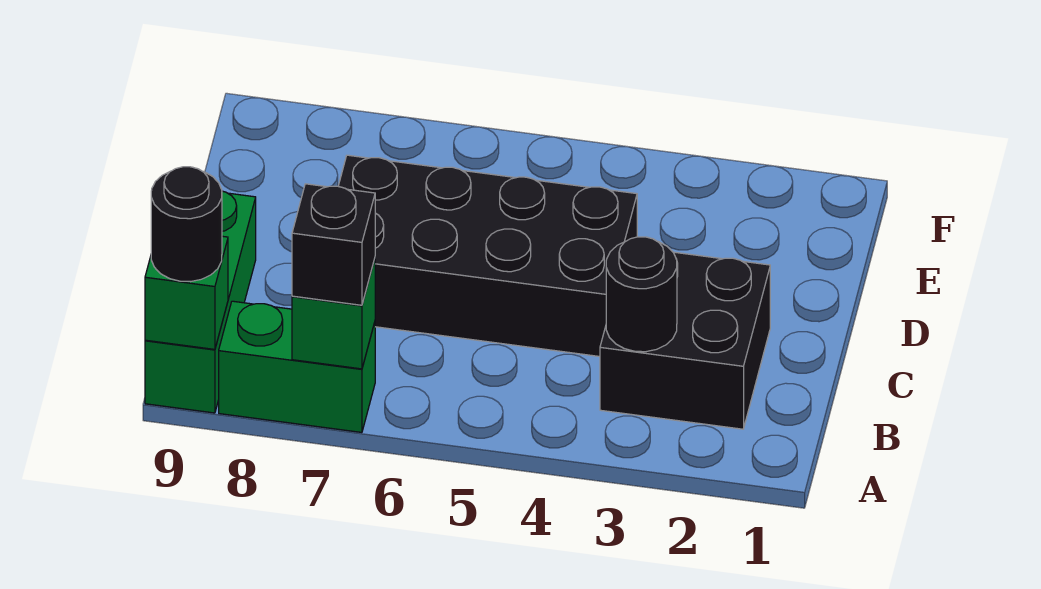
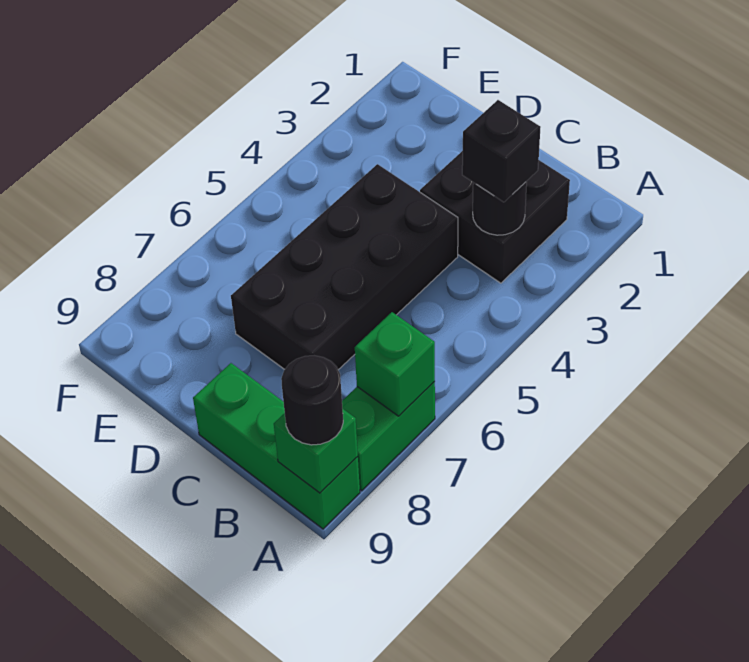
black 1x1 brick [292,184,375,305] -> black 1x1 brick moved to [462,100,541,202]

